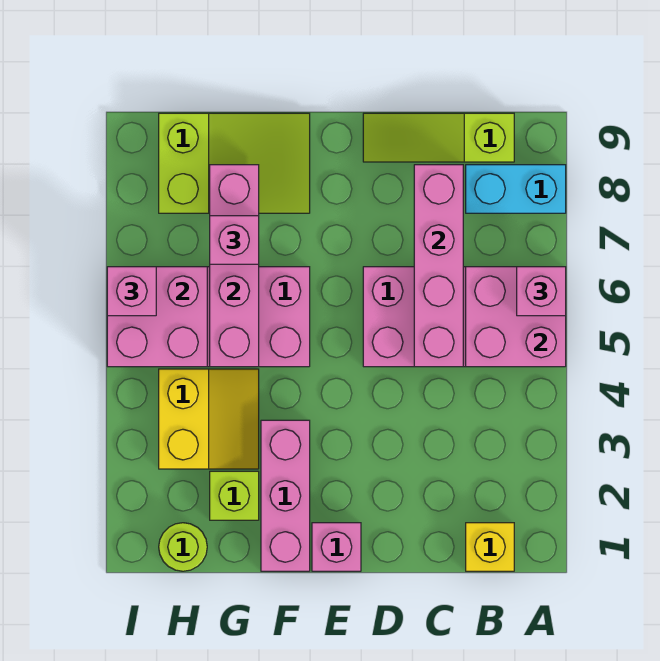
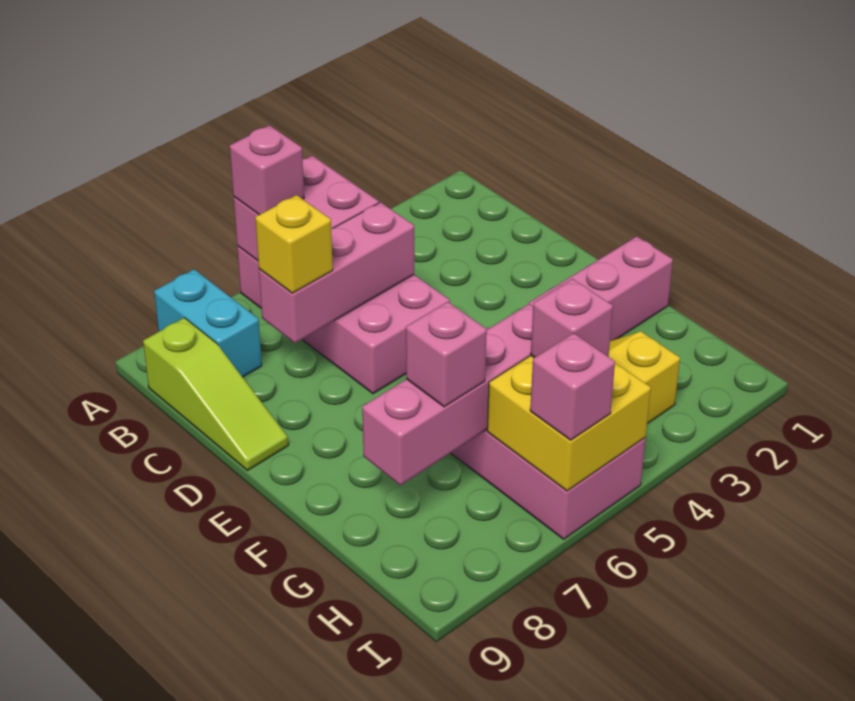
yellow 1x1 brick [466,523,514,571] -> yellow 1x1 brick moved to [255,195,333,293]
pink 1x4 brick [414,165,463,367] -> pink 1x3 brick [259,202,414,343]
pink 1x1 brick [312,523,361,571] -> pink 1x1 brick moved to [531,279,613,358]
lime 2x3 slope [159,113,310,213] -> none
lime 1x1 brick [210,471,259,520] -> none
lime 1x1 round brick [159,523,207,571] -> none
pink 2x2 brick [107,267,207,367] -> yellow 2x2 brick [487,356,651,491]

